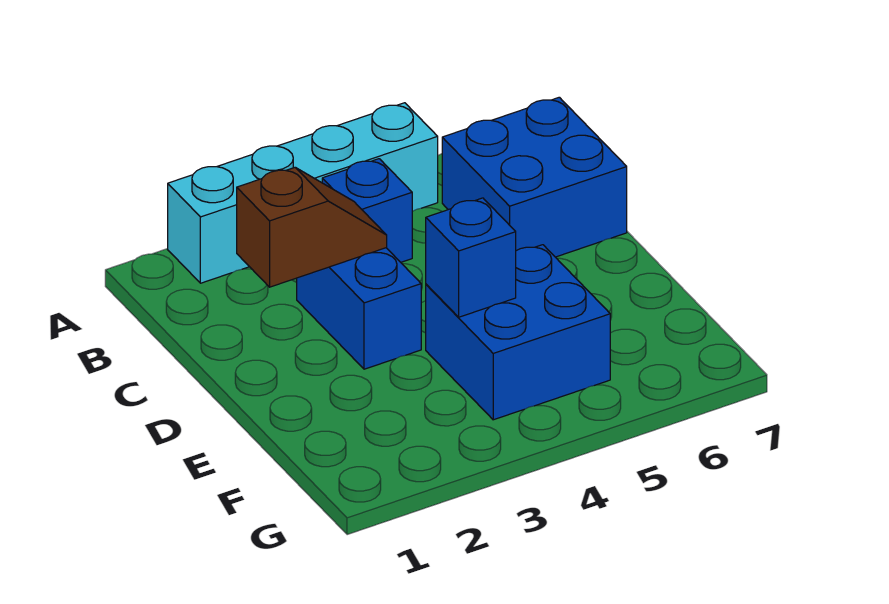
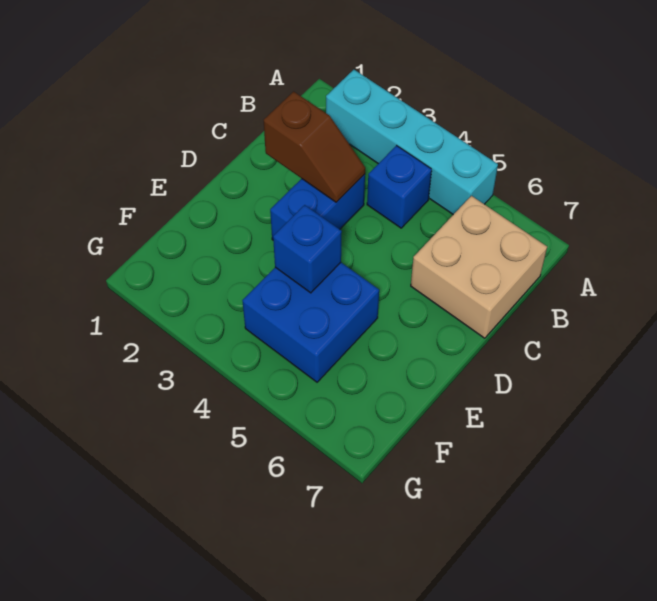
blue 2x2 brick [442,97,627,257] -> tan 2x2 brick [411,196,547,338]

